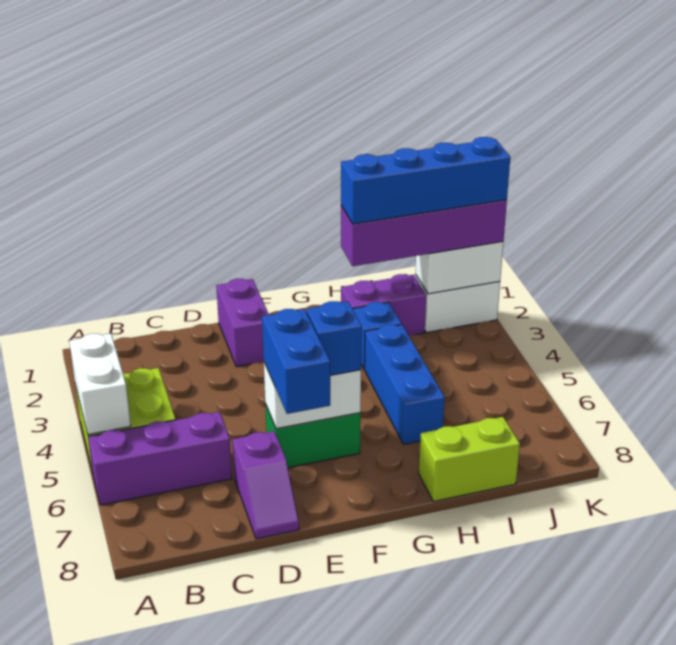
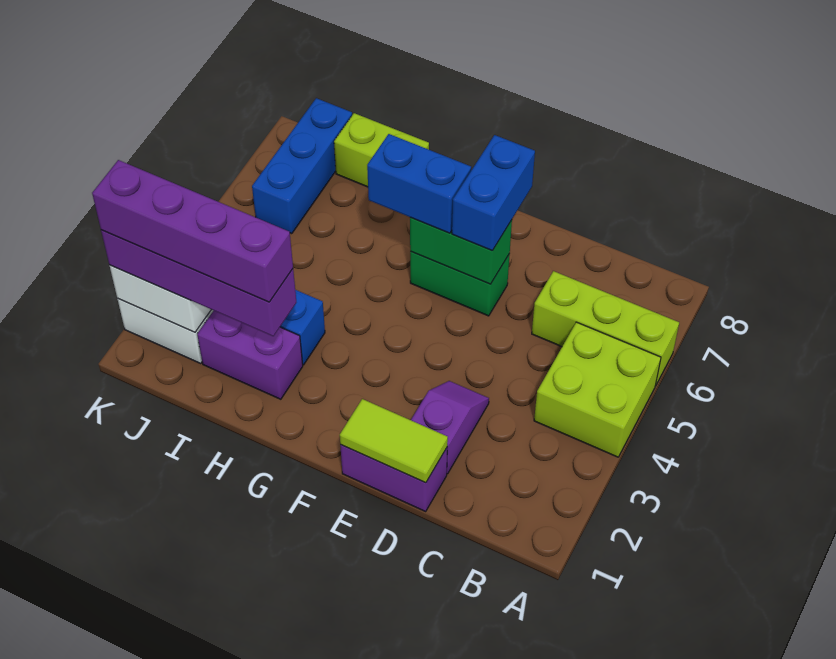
white 1x2 brick [69,334,131,435] -> none
purple 1x3 brick [88,412,232,505] -> lime 1x3 brick [532,271,679,386]
none -> lime 1x2 tile [340,399,448,483]
purple 1x2 slope [232,431,299,539] -> purple 1x2 slope moved to [411,381,489,474]
purple 1x2 brick [216,279,269,367] -> purple 1x2 brick turned to [340,445,447,511]
white 1x2 brick [264,363,361,429] -> green 1x2 brick [410,217,512,284]
blue 1x1 brick [307,301,362,375] -> blue 1x2 brick [367,134,471,233]
blue 1x4 brick [341,137,510,224] -> purple 1x4 brick [92,160,293,302]
blue 1x3 brick [364,325,445,444] -> blue 1x3 brick moved to [252,98,352,234]

